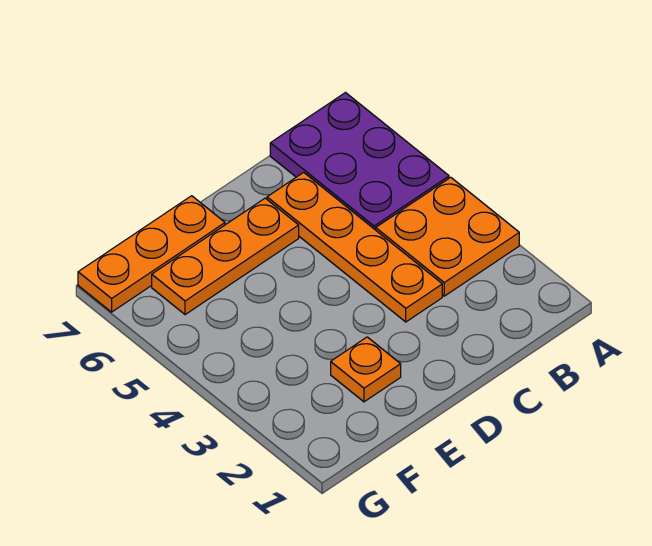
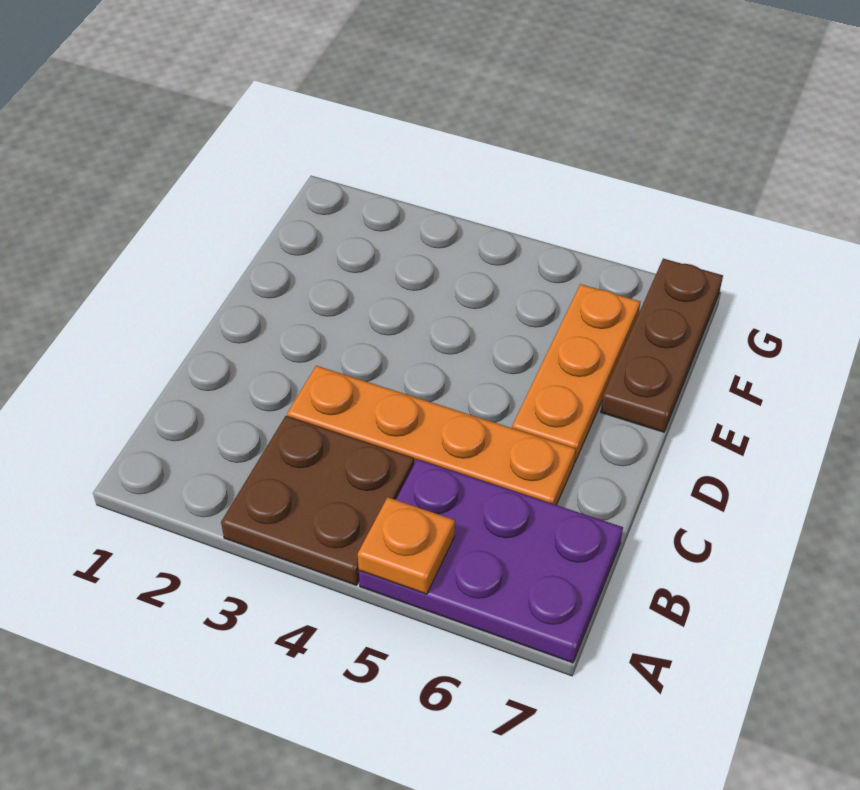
orange 2x2 plate [376,177,519,296] -> brown 2x2 plate [221,416,414,585]
orange 1x1 plate [331,337,401,402] -> orange 1x1 plate moved to [358,497,455,594]
orange 1x3 plate [78,196,225,312] -> brown 1x3 plate [601,259,723,432]

